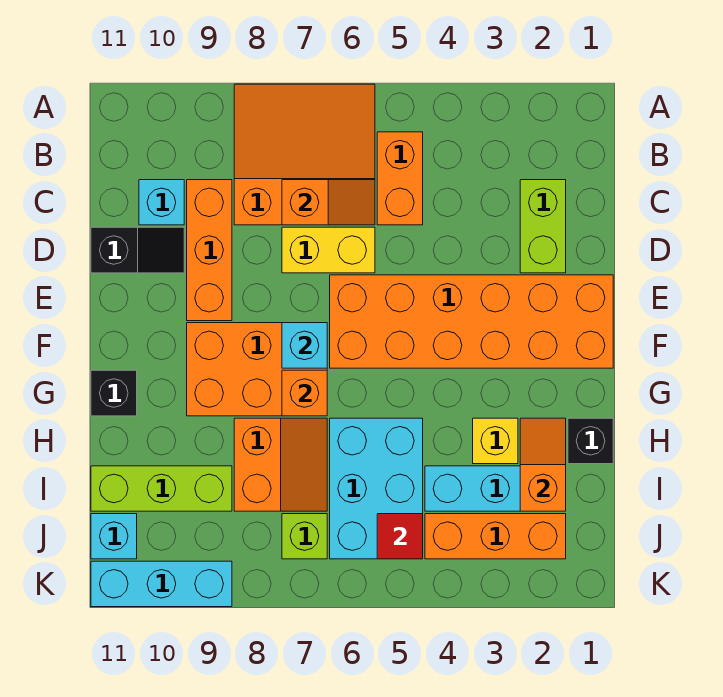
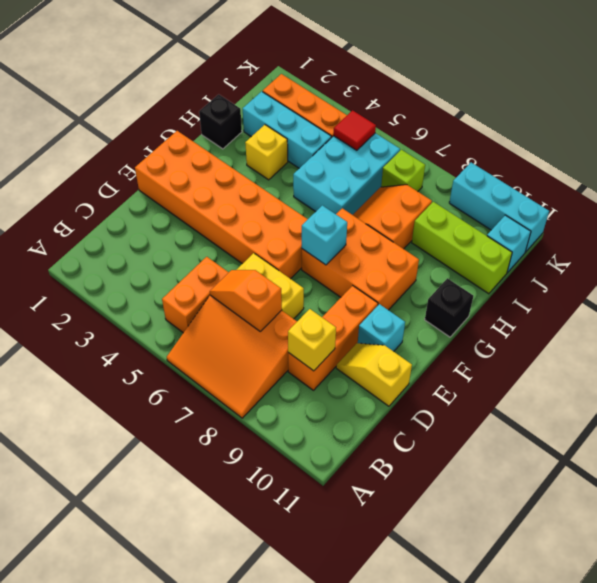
lime 1x2 brick [520,180,566,273] -> none
none -> yellow 1x1 brick [288,309,336,371]
cyan 1x1 brick [139,180,184,225] -> cyan 1x1 brick moved to [358,304,405,351]
black 1x2 slope [91,227,184,273] -> yellow 1x2 slope [336,343,412,406]
orange 1x1 brick [282,370,327,416] -> none
orange 1x2 slope [520,418,566,511] -> none

